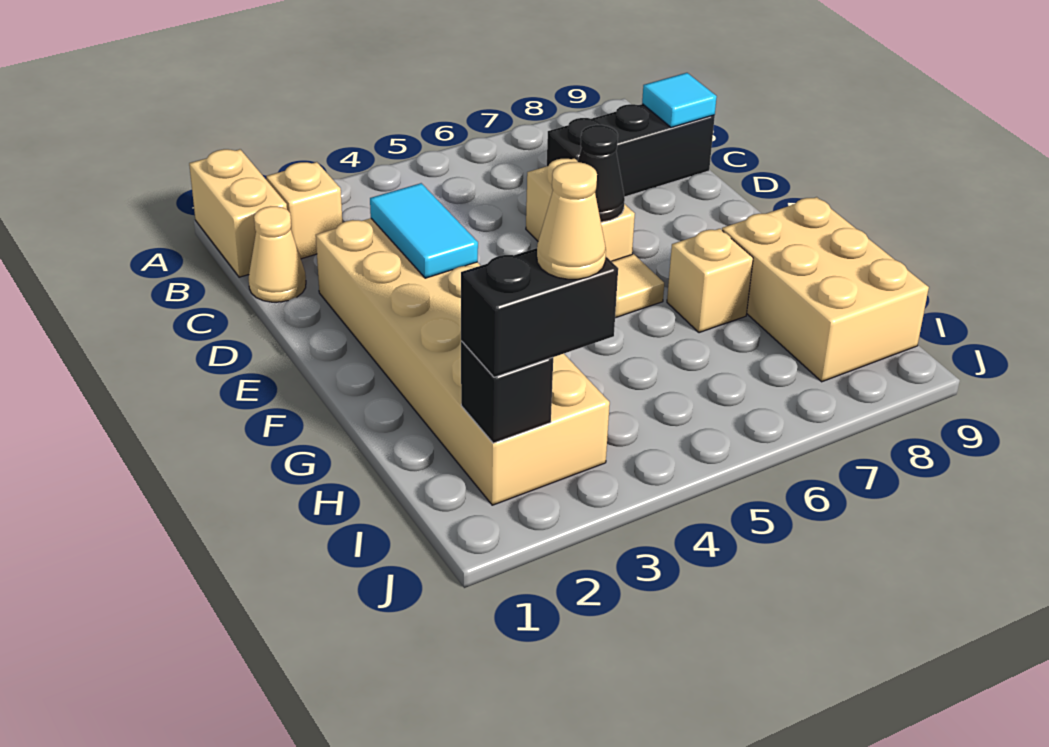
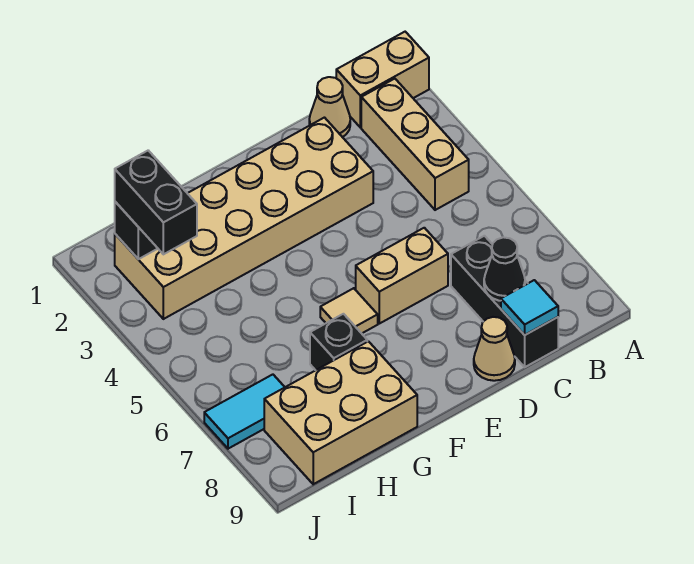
tan 1x1 brick [266,162,342,259] -> tan 1x3 brick [361,79,469,210]
cyan 1x2 tile [370,183,478,278] -> cyan 1x2 tile moved to [204,374,285,449]
black 1x1 cone [577,125,625,222] -> black 1x1 cone moved to [484,237,525,301]
tan 1x1 brick [667,229,753,333] -> black 1x1 brick [310,314,367,370]
tan 1x1 cone [537,162,606,279] -> tan 1x1 cone moved to [474,317,515,381]

